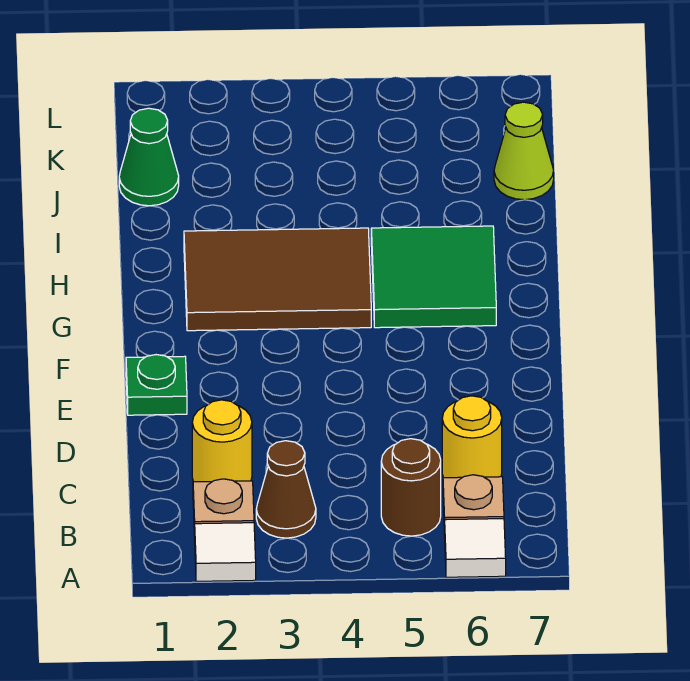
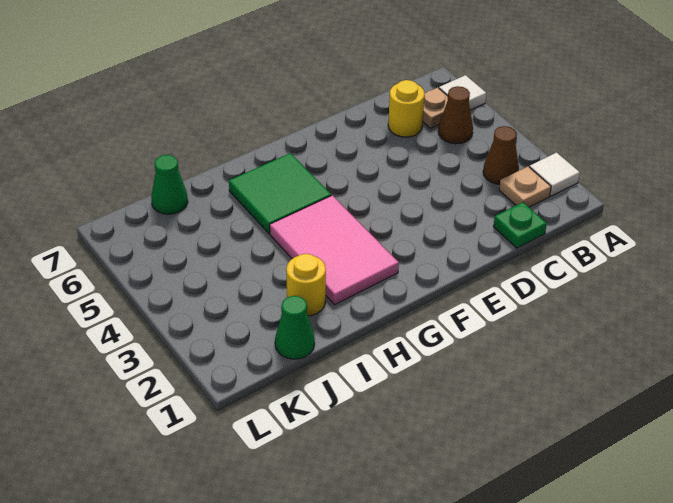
brown 1x1 round brick [381,439,441,536] -> brown 1x1 cone [438,86,473,144]
yellow 1x1 round brick [192,400,252,482] -> yellow 1x1 round brick moved to [286,254,326,316]
green 1x1 plate [126,355,187,415] -> green 1x1 plate moved to [494,202,547,248]
brown 2x3 tile [184,228,371,331] -> pink 2x3 tile [270,195,399,304]
lime 1x1 cone [494,102,554,200] -> green 1x1 cone [151,155,188,214]

